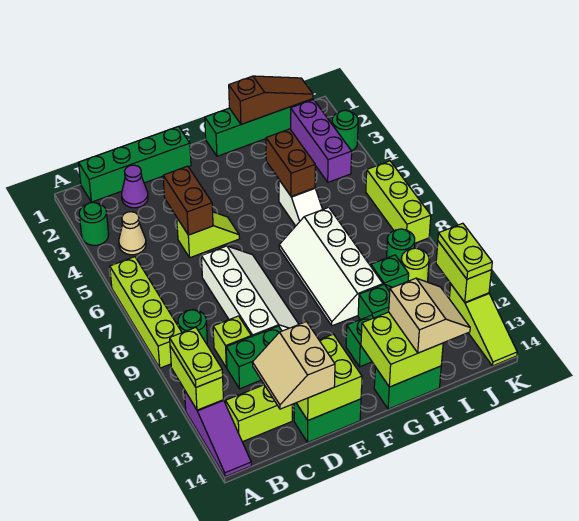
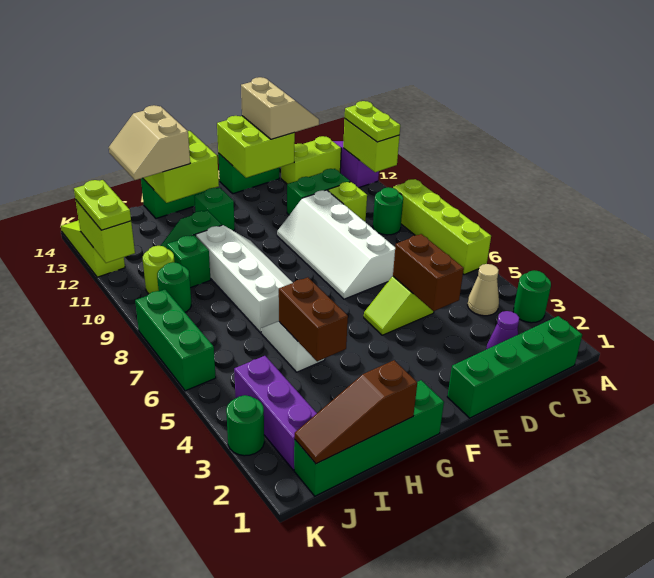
lime 1x3 brick [366,161,431,243] -> green 1x3 brick [135,289,216,391]

